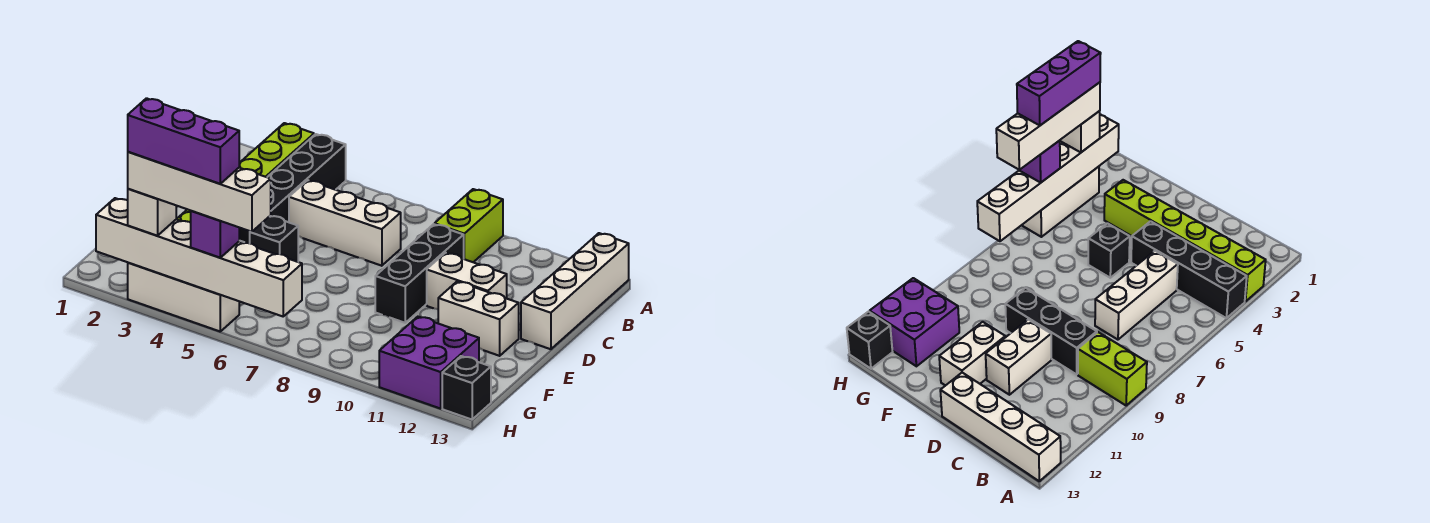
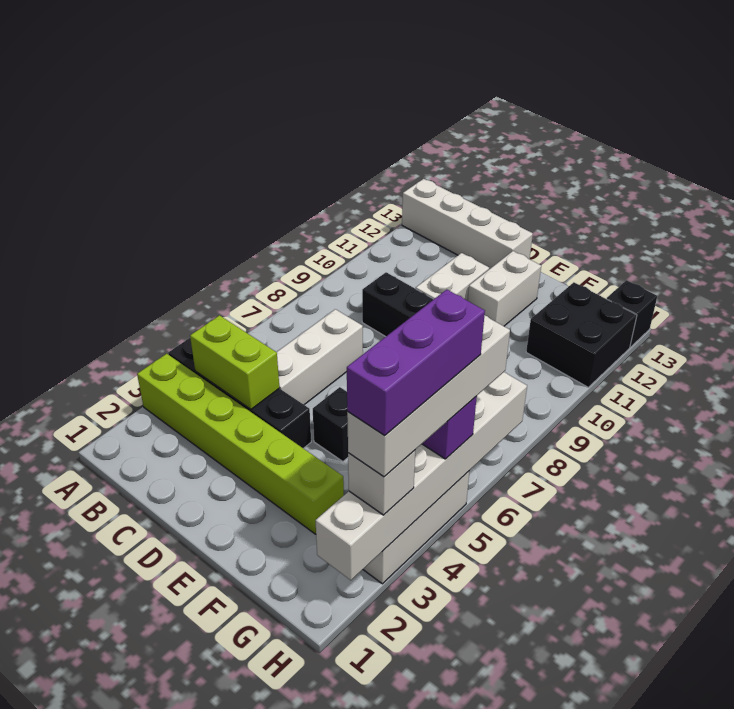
lime 1x2 brick [435,189,503,262] -> lime 1x2 brick moved to [190,315,279,409]
purple 2x2 brick [379,317,479,409] -> black 2x2 brick [526,282,637,387]

